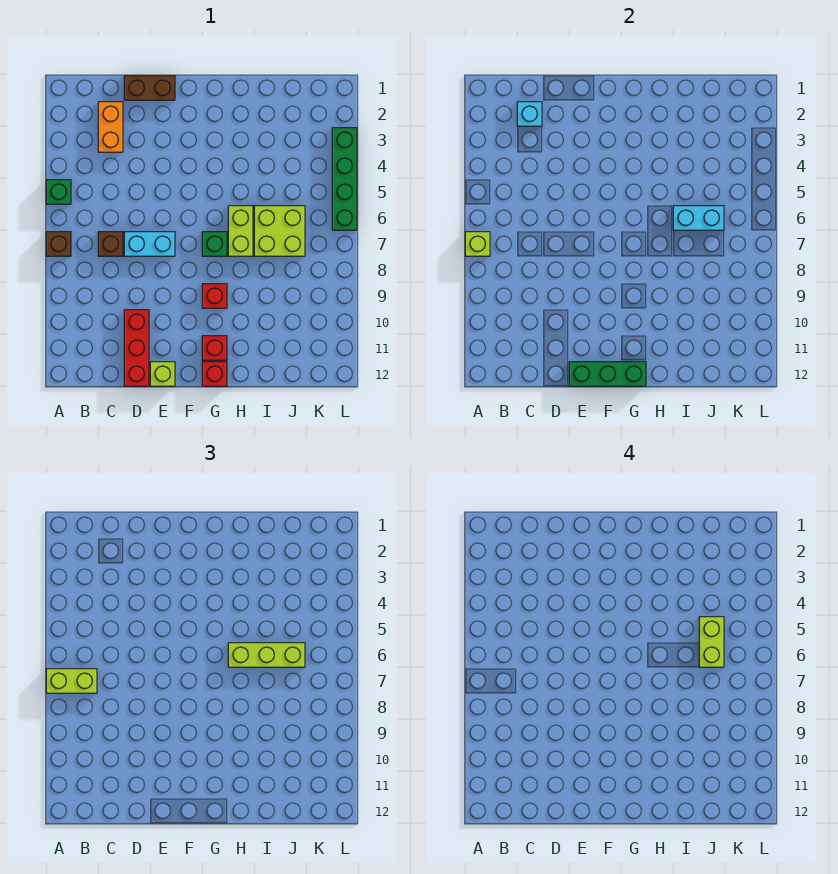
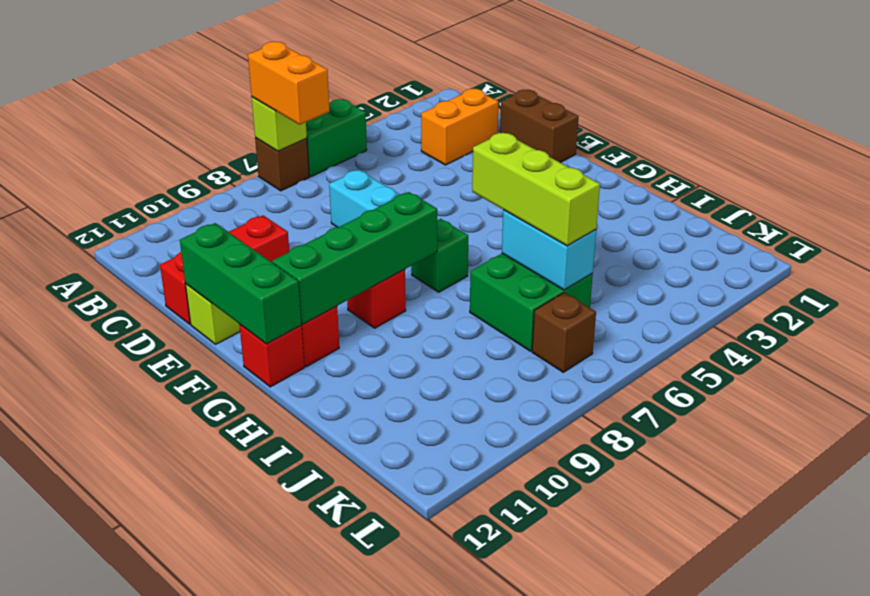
green 1x1 brick [46,180,71,204] -> green 1x2 brick [306,99,367,177]
lime 1x2 brick [46,669,97,693] -> orange 1x2 brick [248,42,330,125]
cyan 1x1 brick [517,102,542,126] -> none
brown 1x1 brick [98,232,123,256] -> brown 1x1 brick moved to [532,293,596,372]
lime 1x2 brick [228,206,253,256] -> none
lime 2x2 brick [254,206,305,256] -> green 2x2 brick [470,254,593,351]
lime 1x2 brick [699,617,724,667] -> none
green 1x4 brick [332,128,357,230] -> green 1x4 brick moved to [272,192,437,324]

